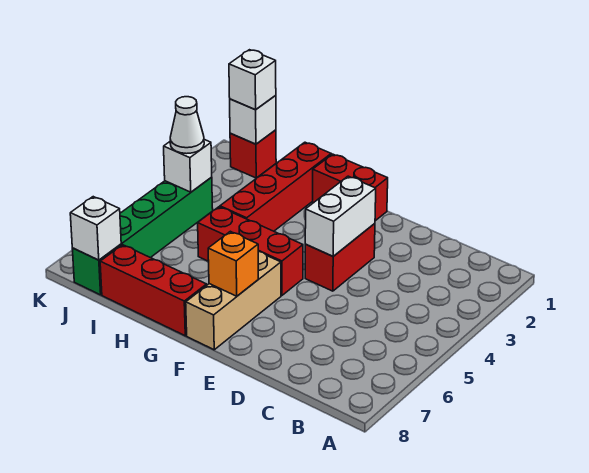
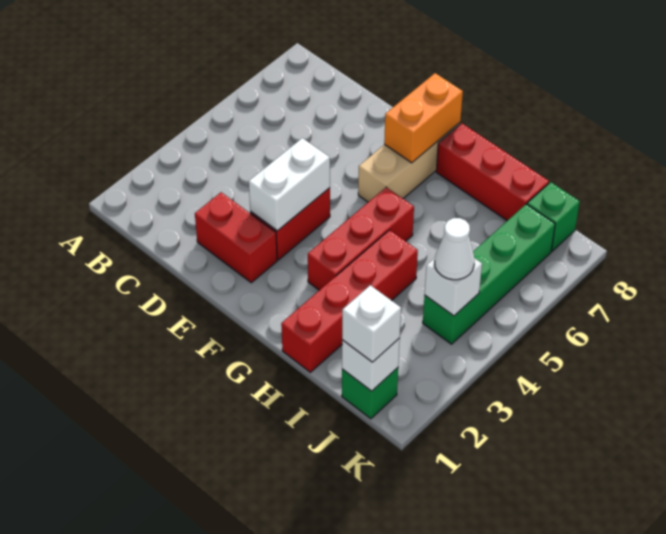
red 1x2 brick [313,154,388,221] -> red 1x2 brick moved to [195,192,277,283]
red 1x3 brick [198,207,303,295] -> red 1x3 brick turned to [308,187,414,290]
orange 1x1 brick [208,231,258,296] -> orange 1x2 brick [384,73,463,163]
red 1x1 brick [230,130,276,178] -> green 1x1 brick [342,368,398,419]
white 1x1 brick [70,197,121,260] -> none

